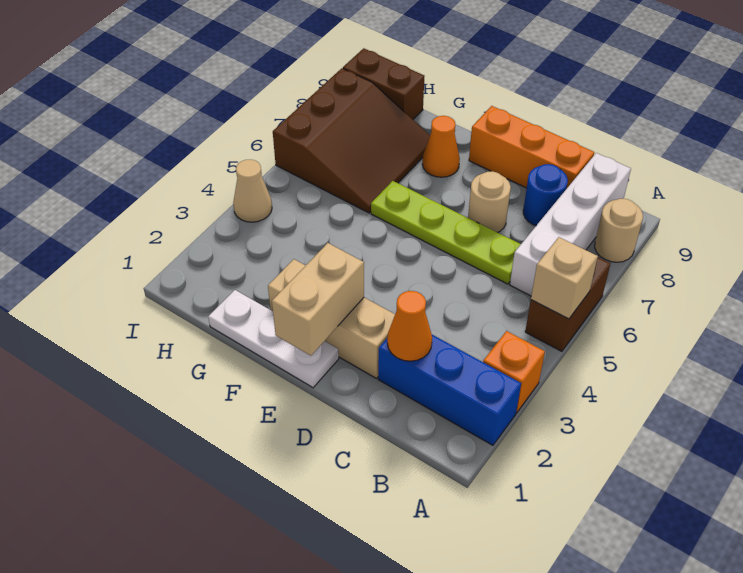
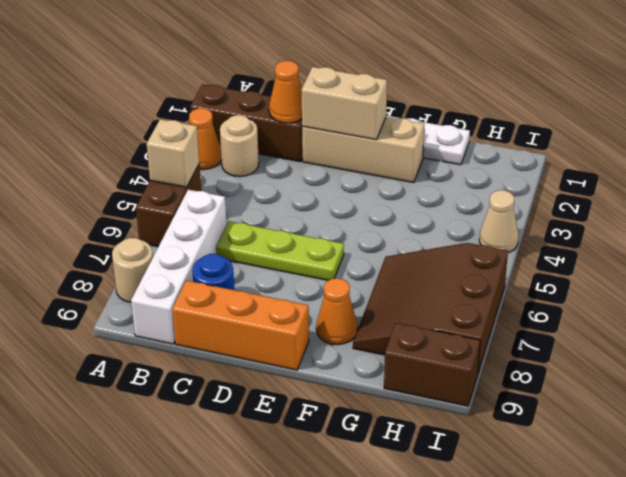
blue 1x3 brick [378,335,521,445] -> brown 1x3 brick [190,84,303,162]
orange 1x1 brick [483,331,545,413] -> orange 1x1 cone [189,108,221,170]
lime 1x4 plate [371,181,521,284] -> lime 1x3 plate [216,221,344,280]
tan 1x1 round brick [468,171,511,232] -> tan 1x1 round brick moved to [220,115,259,177]
tan 1x2 brick [272,243,364,356] -> tan 1x2 brick turned to [302,67,387,140]

